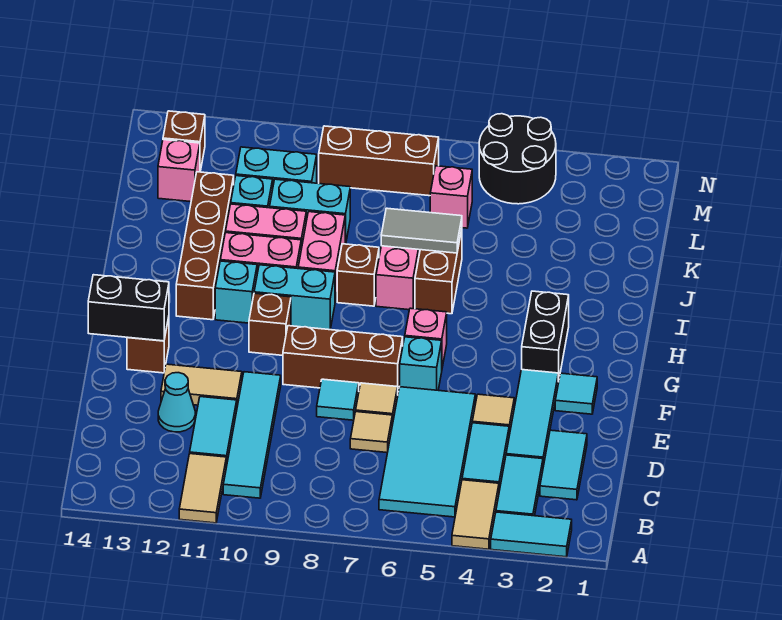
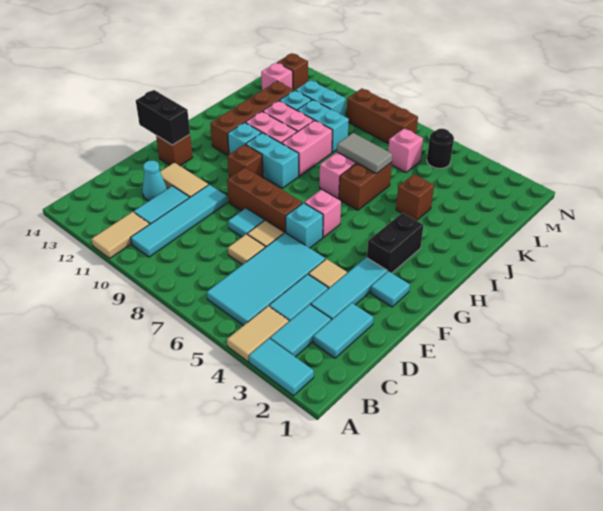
brown 1x1 brick [337,244,379,306] -> brown 1x1 brick moved to [396,174,434,221]
black 2x2 round brick [479,114,556,204] -> black 1x1 round brick [427,129,454,168]

